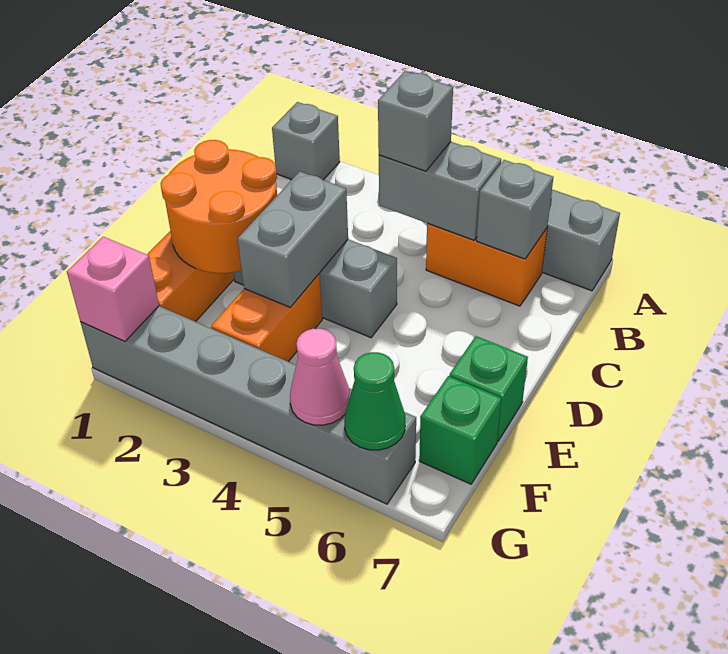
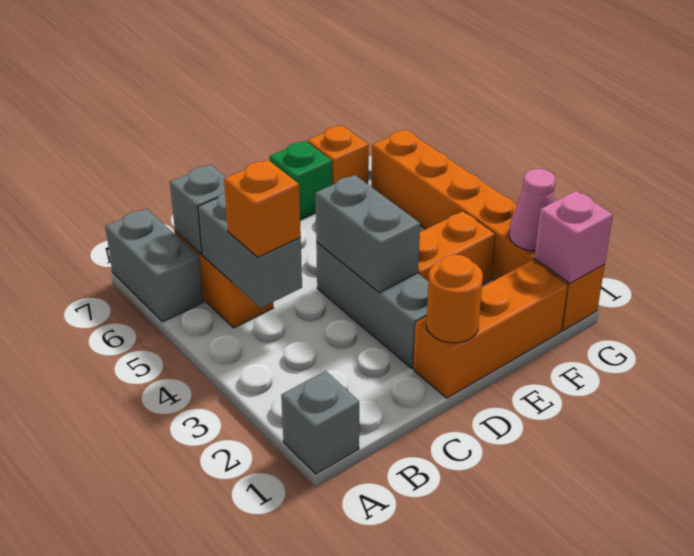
grey 1x1 brick [378,71,453,171] -> orange 1x1 brick [224,160,301,257]
orange 2x2 round brick [161,140,277,273] -> orange 1x1 round brick [426,255,483,343]
grey 1x2 brick [238,171,348,307] -> grey 1x2 brick turned to [315,175,420,293]
green 1x1 brick [419,376,501,484] -> orange 1x1 brick [307,125,369,185]
grey 1x6 brick [81,306,416,504] -> orange 1x6 brick [371,130,605,331]
pink 1x1 cone [290,329,350,425] -> pink 1x1 cone moved to [509,169,556,251]
green 1x1 cone [344,352,405,450] -> none

